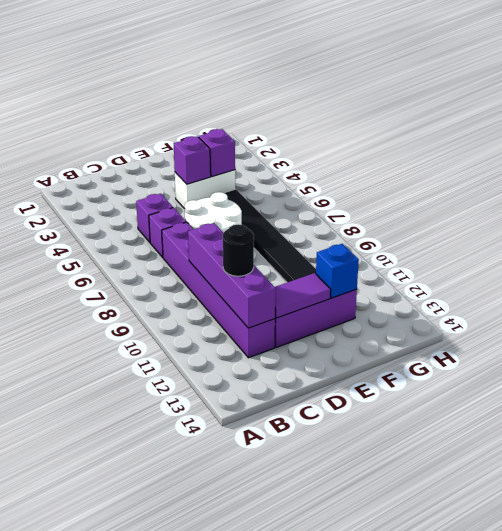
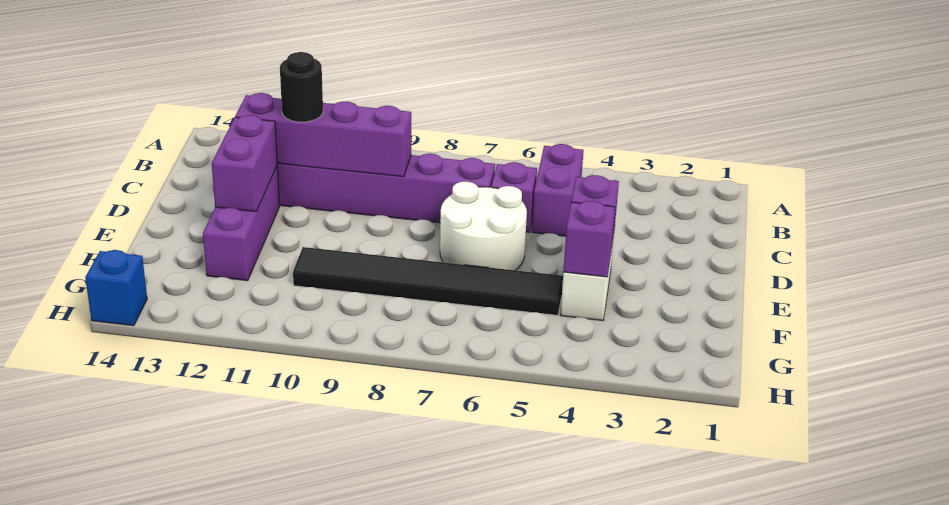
purple 1x1 brick [136,194,173,242] -> purple 1x2 brick [532,144,584,236]
purple 1x2 tile [275,273,331,318] -> purple 1x2 brick [212,115,277,212]
blue 1x1 brick [316,244,359,298] -> blue 1x1 brick moved to [85,250,147,326]

